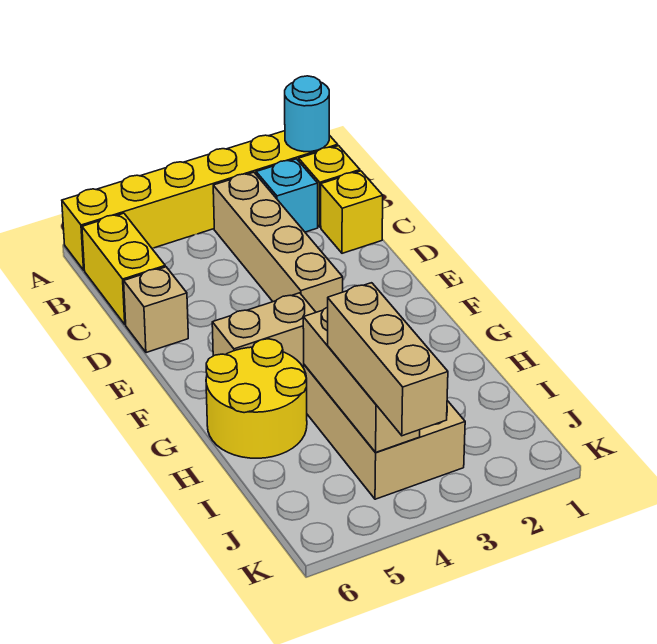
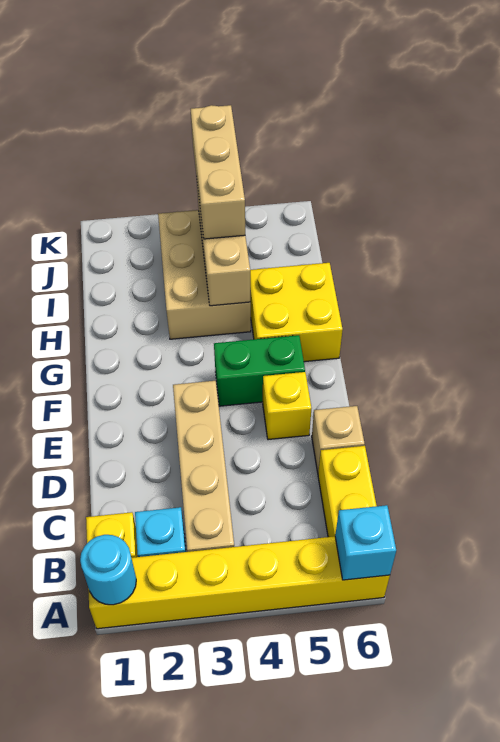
none -> cyan 1x1 brick [335,505,396,580]
yellow 1x1 brick [321,171,383,253] -> yellow 1x1 brick moved to [263,372,311,440]
tan 1x2 brick [212,293,316,368] -> green 1x2 brick [214,335,305,406]
yellow 2x2 round brick [206,339,307,458] -> yellow 2x2 brick [250,263,343,362]

